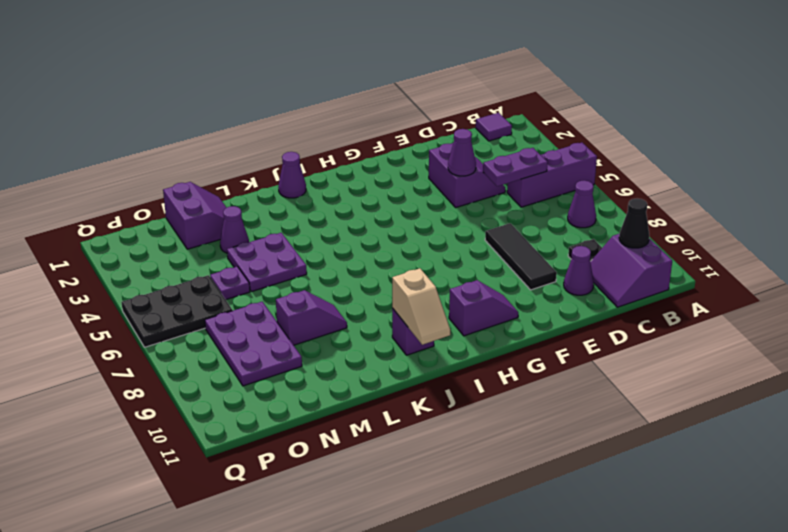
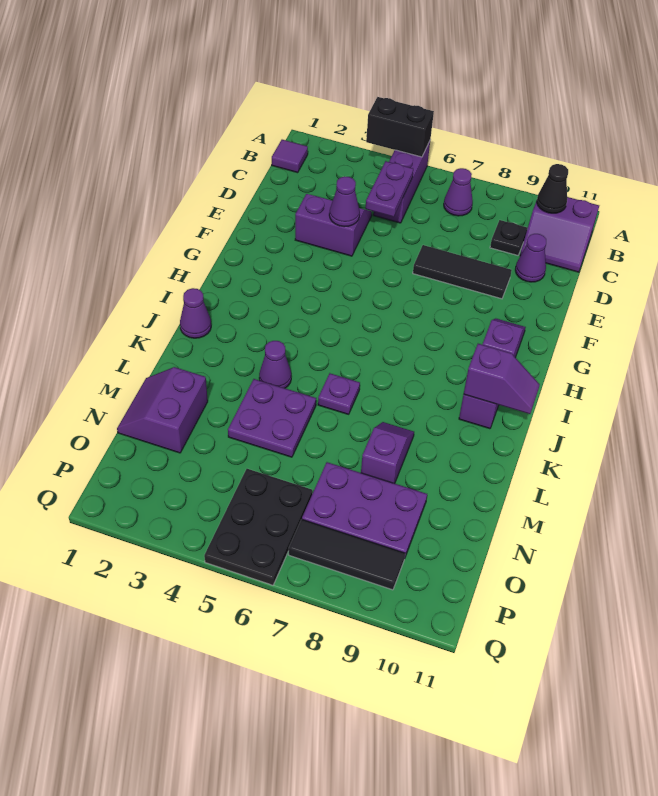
none -> black 1x2 brick [366,97,434,157]
tan 1x2 slope [392,268,450,345] -> purple 1x2 slope [464,344,540,414]
purple 2x2 slope [163,182,227,249] -> purple 2x2 slope turned to [117,367,208,453]
purple 1x1 cone [220,206,249,253] -> purple 1x1 cone moved to [259,341,291,388]
purple 1x1 plate [210,266,250,300] -> purple 1x1 plate moved to [318,373,360,414]
none -> black 1x3 tile [289,519,405,590]

